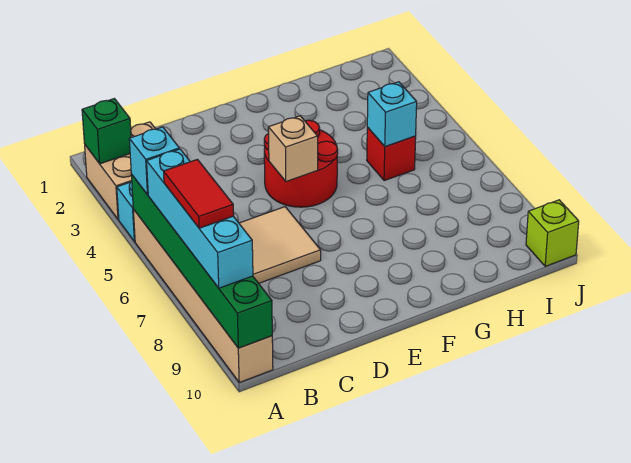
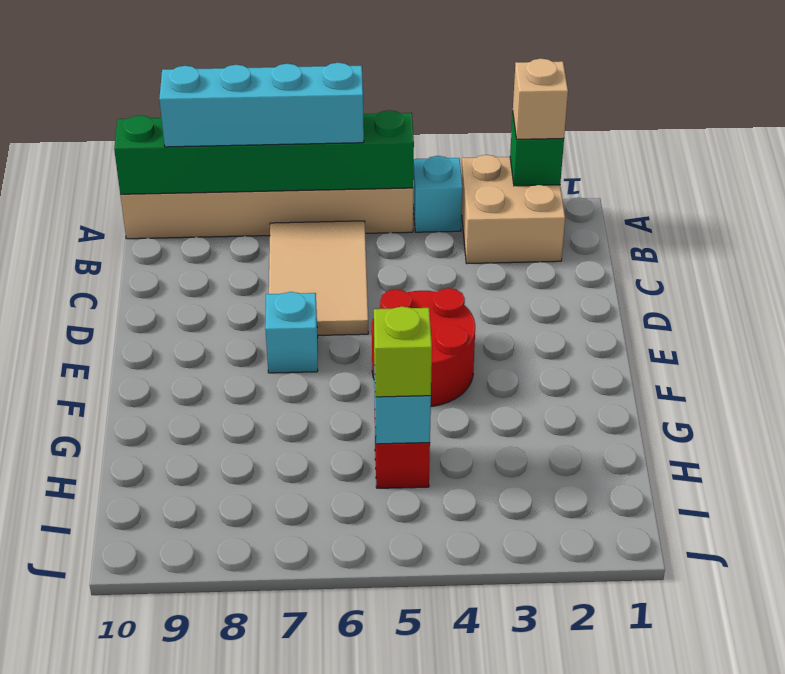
cyan 1x1 brick [129,127,179,195] -> cyan 1x1 brick moved to [265,292,318,373]
red 1x2 tile [164,159,234,228] -> none
tan 1x1 brick [268,116,318,181] -> tan 1x1 brick moved to [513,58,568,139]
lime 1x1 brick [526,200,579,266] -> lime 1x1 brick moved to [374,307,432,397]

